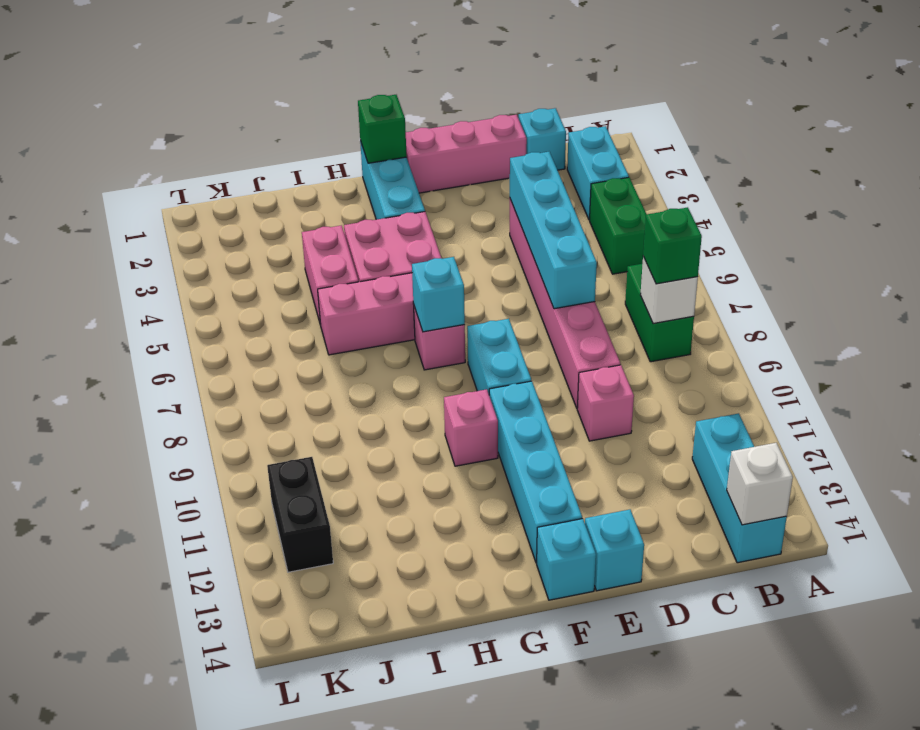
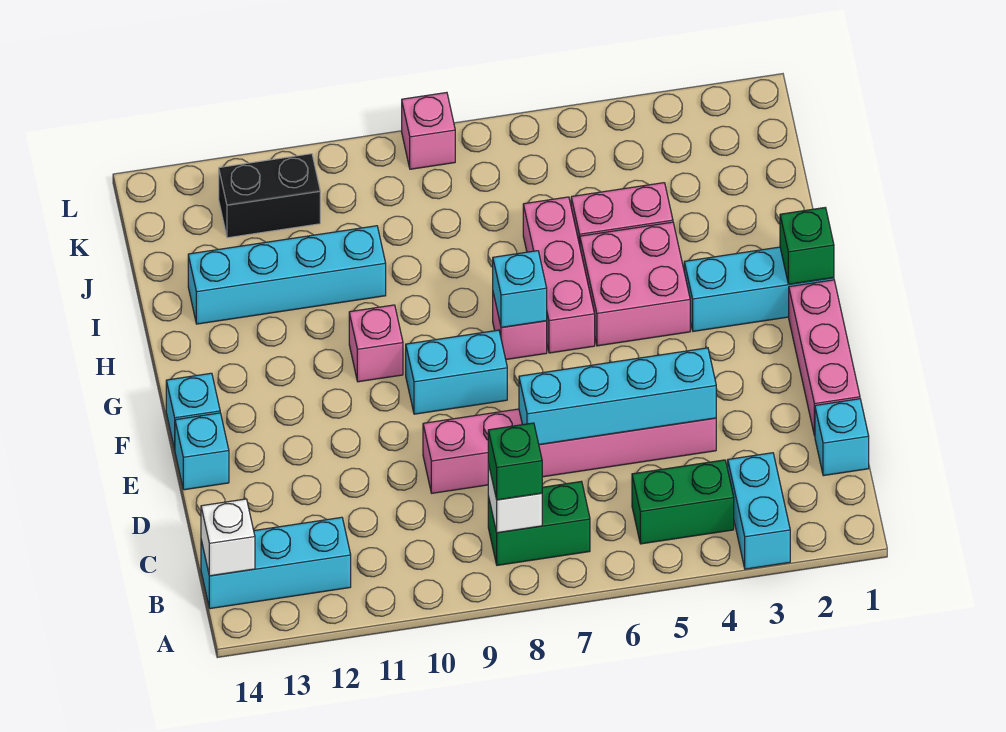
cyan 1x2 brick [567,126,629,220] -> cyan 1x2 brick turned to [728,453,790,569]
pink 1x1 brick [577,365,634,441] -> pink 1x1 brick moved to [402,93,455,169]
cyan 1x4 brick [489,381,582,563] -> cyan 1x4 brick moved to [188,226,386,324]

